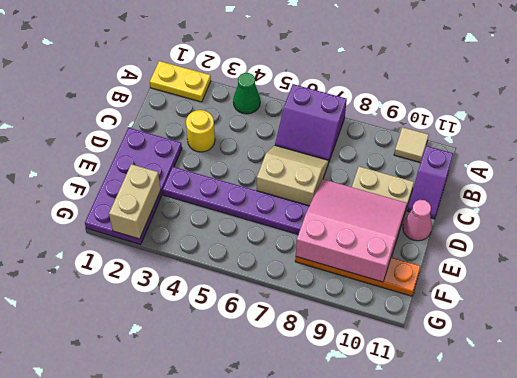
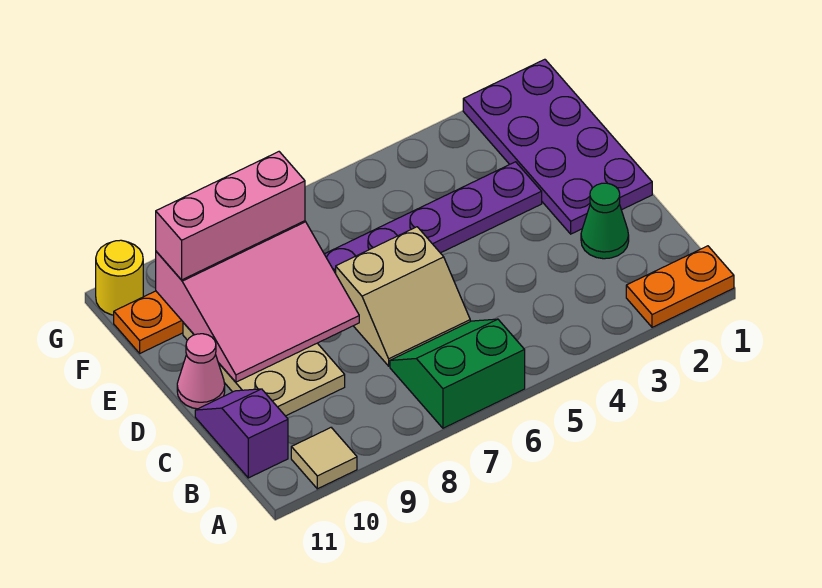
yellow 1x2 plate [150,61,211,102] -> orange 1x2 plate [626,246,734,327]
green 1x1 cone [233,73,260,114] -> green 1x1 cone moved to [581,183,629,259]
purple 2x2 slope [275,84,347,161] -> green 2x2 slope [390,319,525,428]
yellow 1x1 round brick [186,110,215,152] -> yellow 1x1 round brick moved to [96,240,143,315]
tan 1x2 brick [109,164,161,239] -> none
none -> pink 1x3 brick [156,152,305,280]

